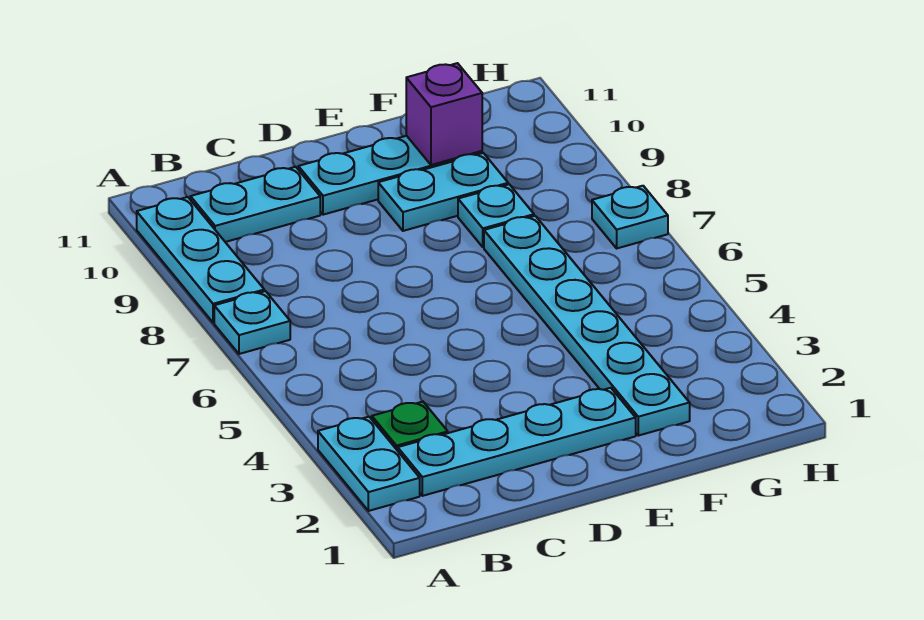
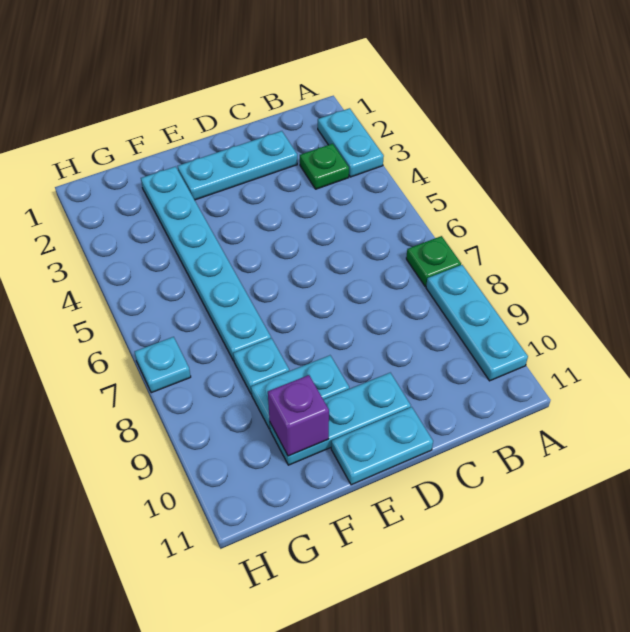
cyan 1x1 plate [214,291,290,354] -> green 1x1 plate [406,236,461,287]
cyan 1x4 plate [398,388,636,496] -> cyan 1x3 plate [178,131,297,200]
cyan 1x2 plate [190,167,320,242] -> cyan 1x2 plate moved to [331,407,433,485]

